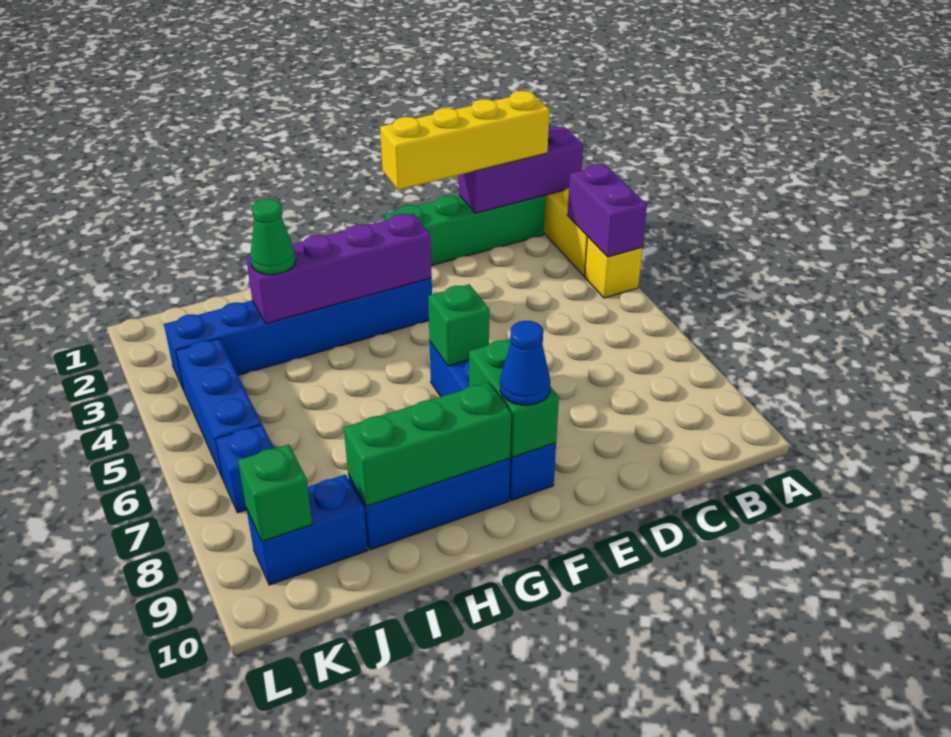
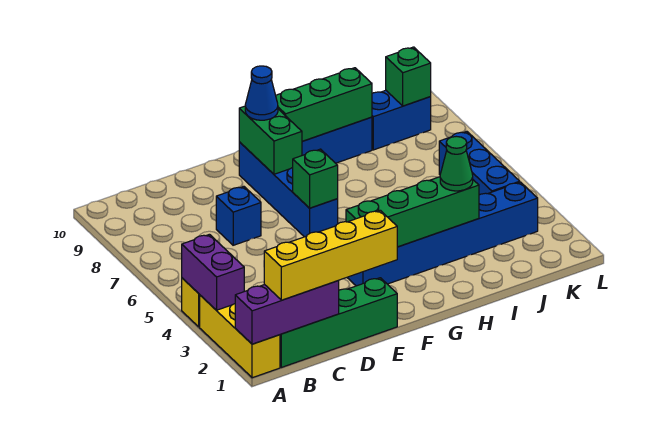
purple 1x4 brick [246,213,432,324] -> green 1x4 brick [346,177,479,247]
blue 1x1 brick [216,425,274,513] -> blue 1x1 brick moved to [216,187,261,245]

